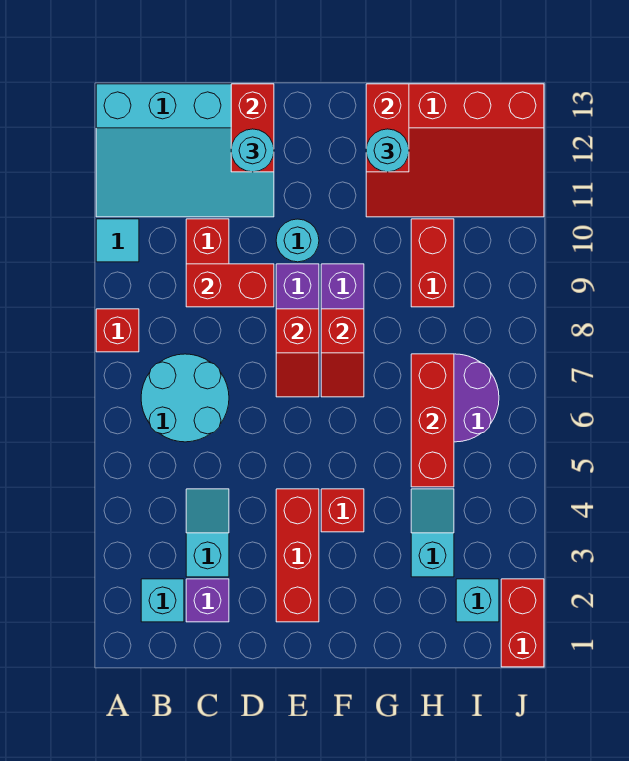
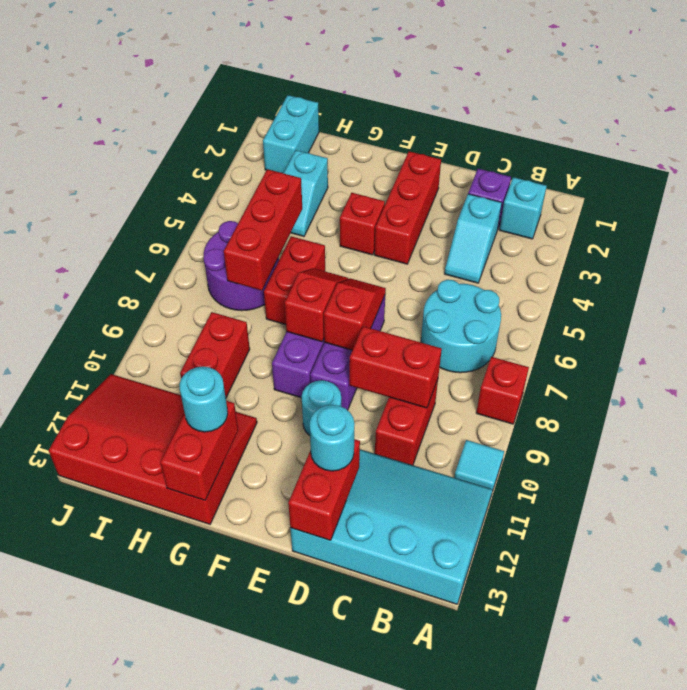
cyan 1x1 brick [456,579,499,622] -> cyan 1x2 brick [263,95,319,173]
red 1x2 brick [501,579,544,667] -> red 1x2 brick moved to [264,236,325,325]

